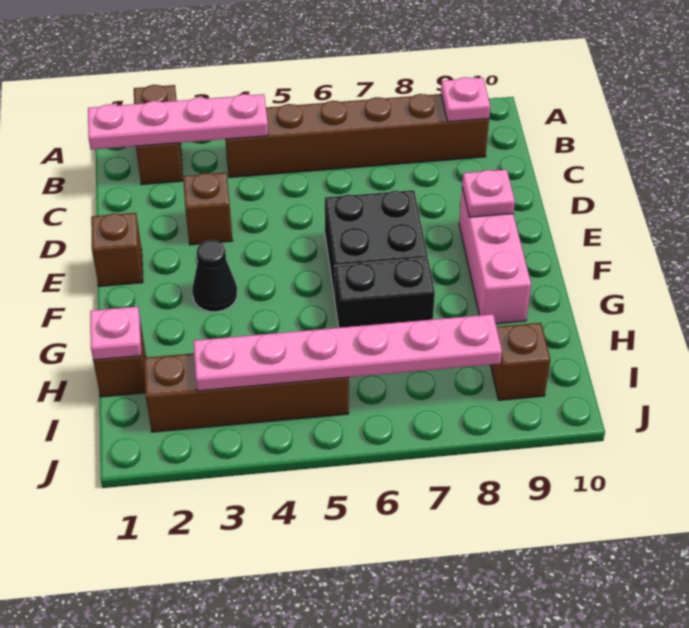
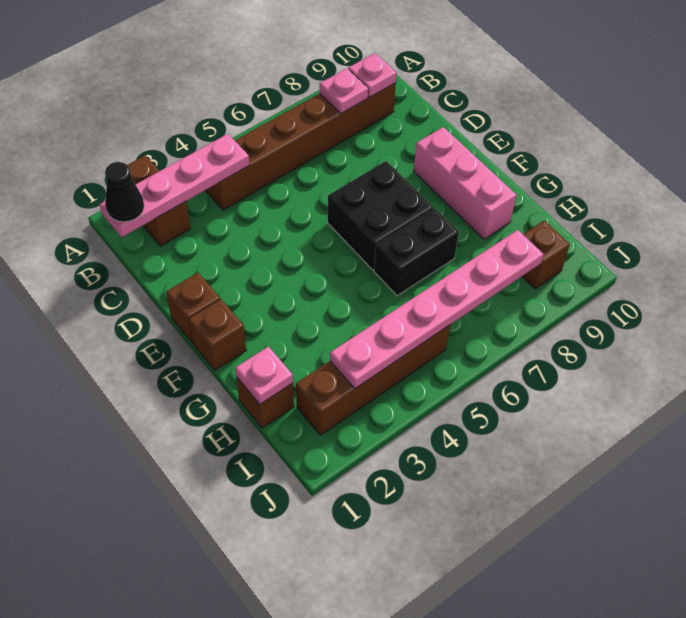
brown 1x1 brick [183,173,233,245] -> brown 1x1 brick moved to [189,299,246,370]
pink 1x1 plate [462,170,515,217] -> pink 1x1 plate moved to [320,68,368,113]
black 1x1 cone [192,240,237,312] -> black 1x1 cone moved to [105,162,144,222]

